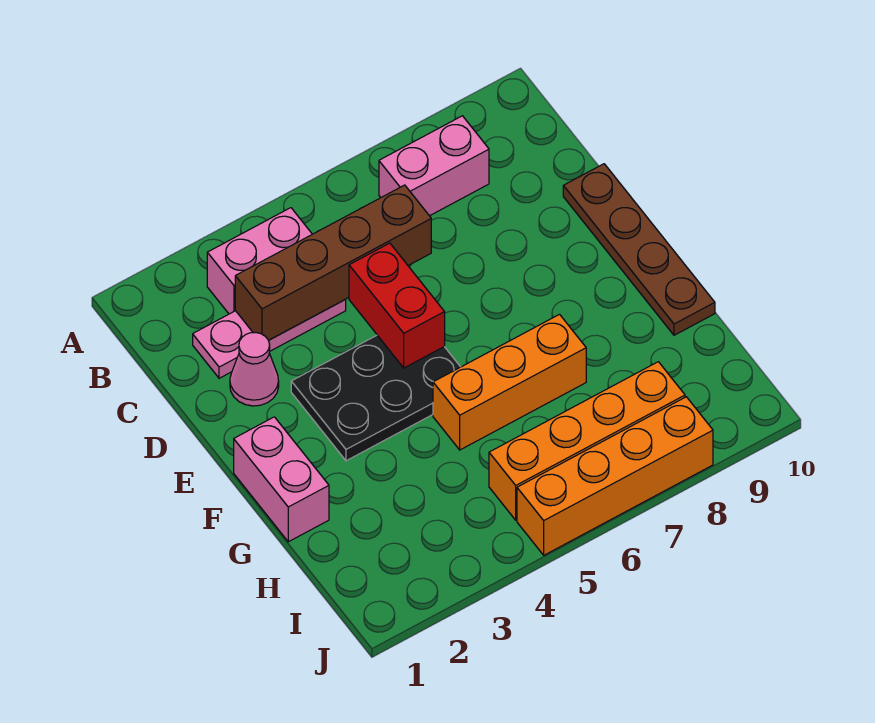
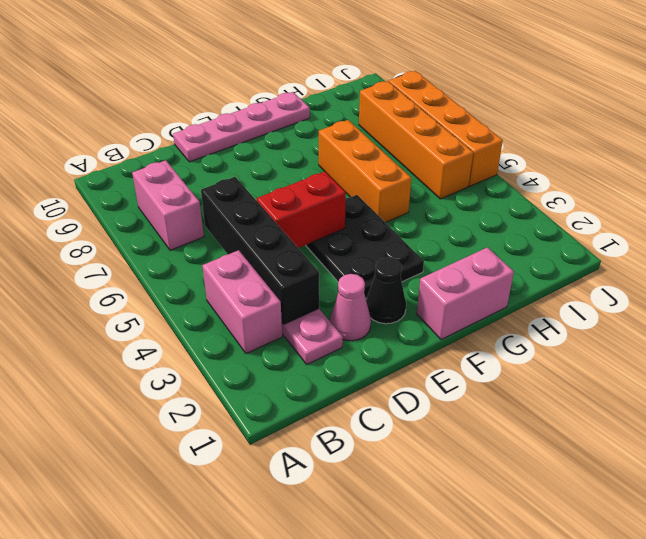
brown 1x4 brick [235,185,431,340] -> black 1x4 brick [201,177,319,324]
brown 1x4 plate [563,164,715,335] -> pink 1x4 plate [173,92,310,162]
none -> black 1x1 cone [366,257,406,324]

